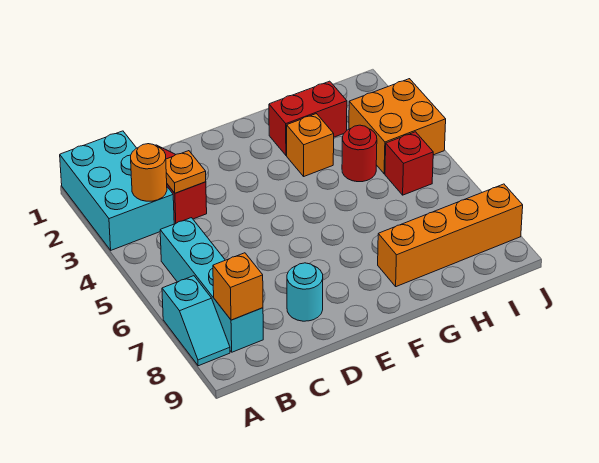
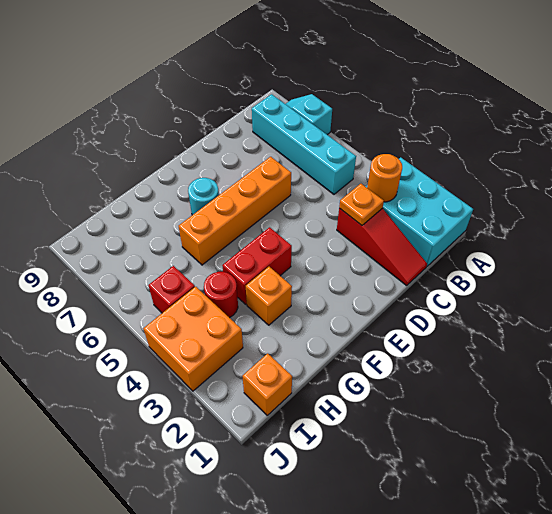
orange 1x1 brick [213,253,263,320] -> orange 1x1 brick moved to [242,353,292,415]
cyan 1x1 round brick [287,263,323,321] -> cyan 1x1 round brick moved to [188,178,219,215]
red 1x2 brick [269,81,347,155] -> red 1x2 brick moved to [222,227,292,304]
orange 1x4 brick [378,184,523,287] -> orange 1x4 brick moved to [179,157,291,265]

